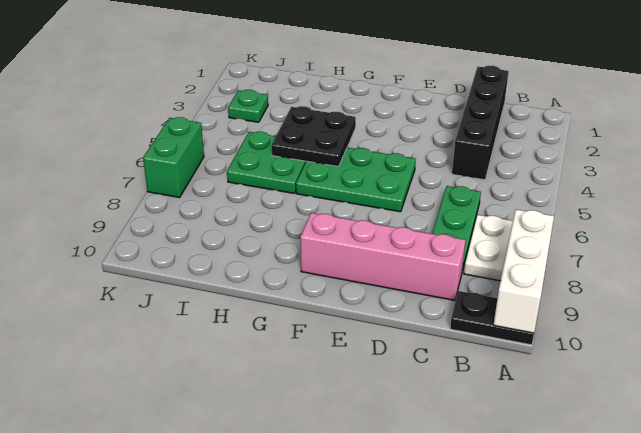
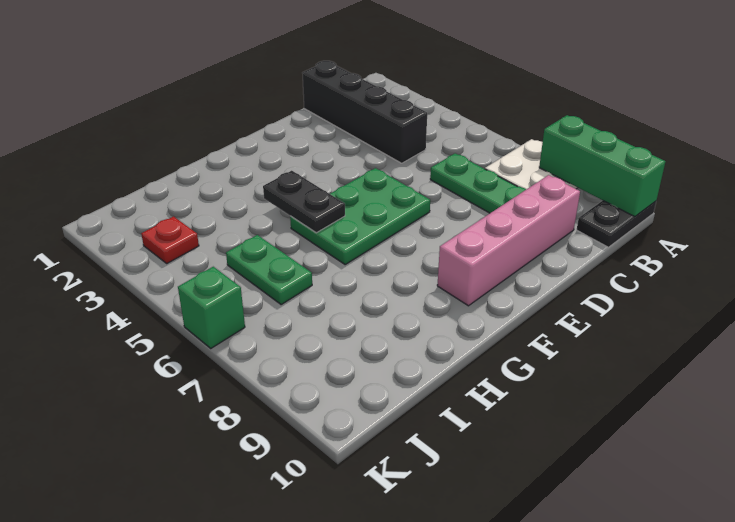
white 1x3 brick [494,209,554,333] -> green 1x3 brick [539,115,665,217]
black 2x2 plate [272,106,356,167] -> black 1x2 plate [263,171,345,233]
green 2x2 plate [227,132,306,193] -> green 1x2 plate [226,235,312,305]
green 1x1 plate [228,90,268,122] -> red 1x1 plate [141,216,199,263]
green 1x2 brick [143,117,204,197] -> green 1x1 brick [178,267,245,348]

